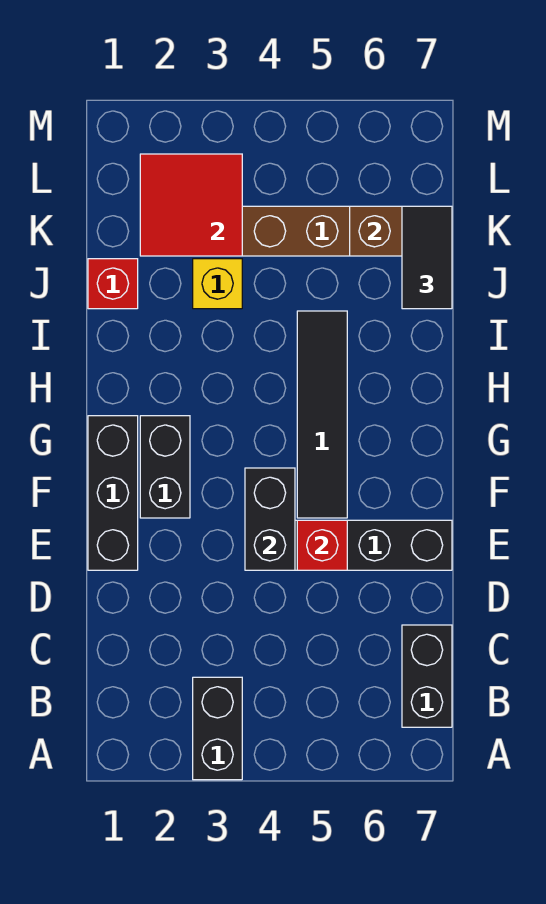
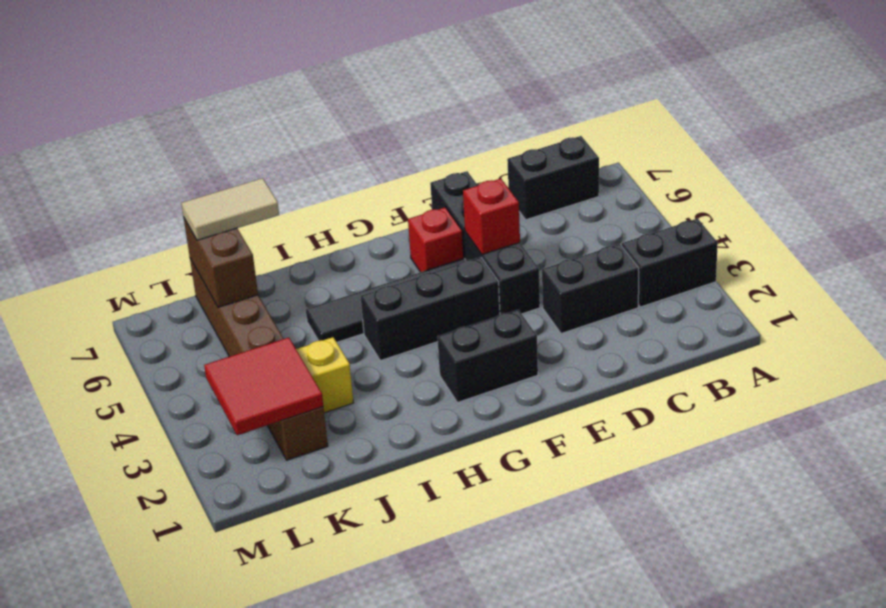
black 1x3 brick [88,416,138,570] -> black 1x3 brick moved to [361,257,500,361]
black 1x2 brick [245,468,295,570] -> black 1x2 brick moved to [542,244,639,334]
red 1x1 brick [88,259,138,309] -> red 1x1 brick moved to [408,207,464,272]
black 1x2 tile [402,206,452,309] -> tan 1x2 tile [181,178,279,240]

